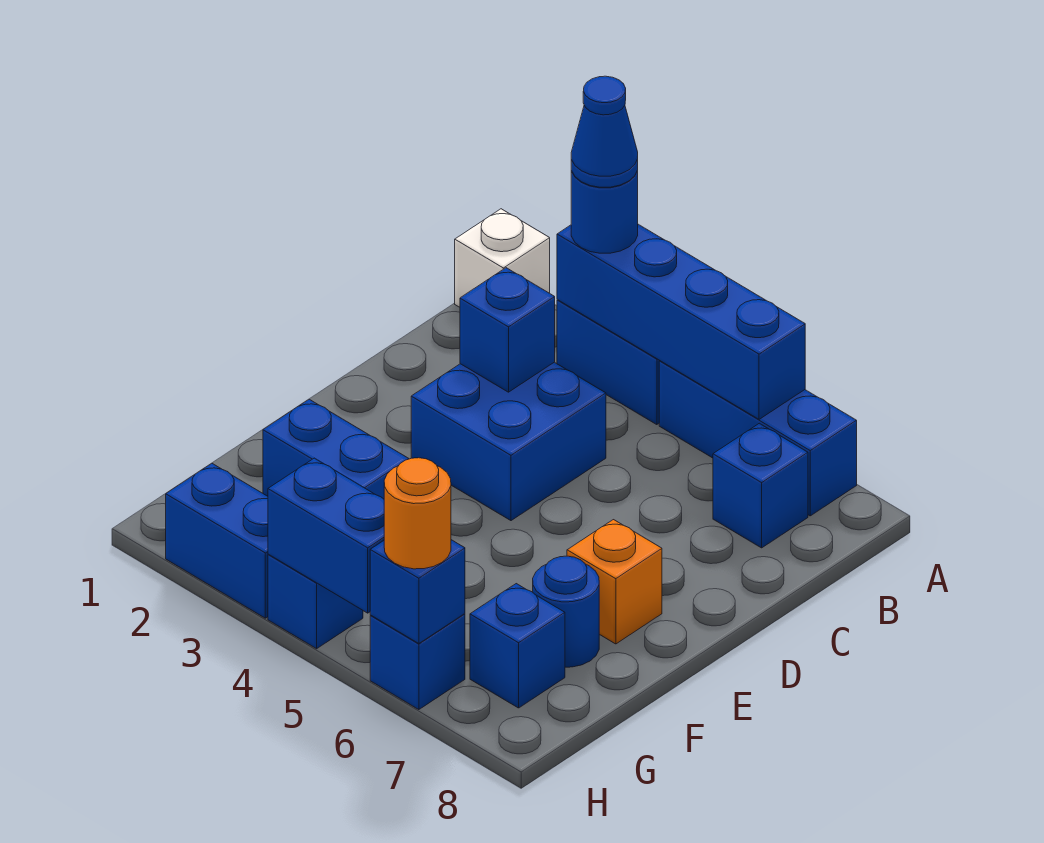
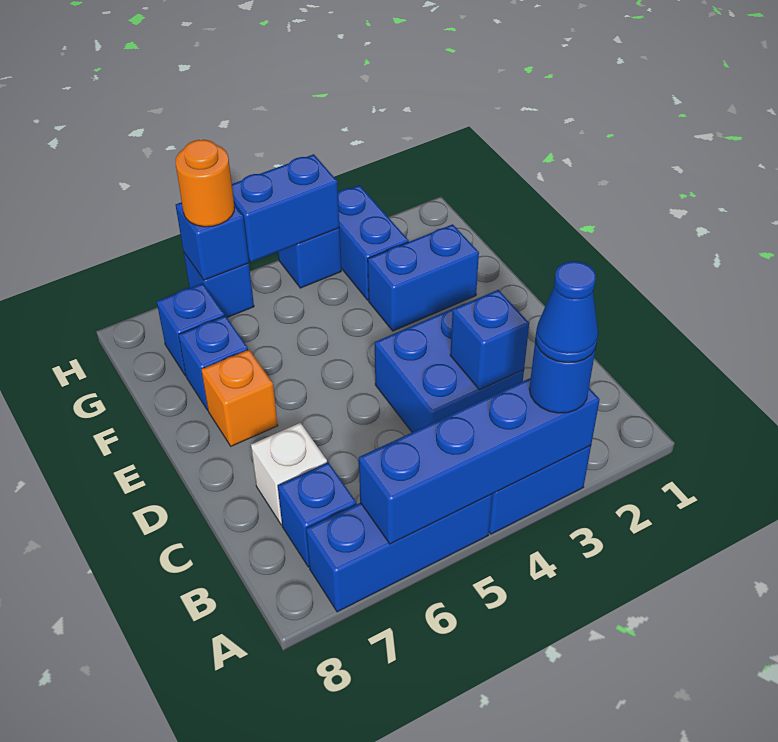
white 1x1 brick [455,209,550,307] -> white 1x1 brick moved to [251,423,327,525]
blue 1x1 round brick [533,556,599,667] -> blue 1x1 brick [178,316,248,410]
blue 1x2 brick [166,463,268,618] -> blue 1x2 brick turned to [338,185,409,300]

